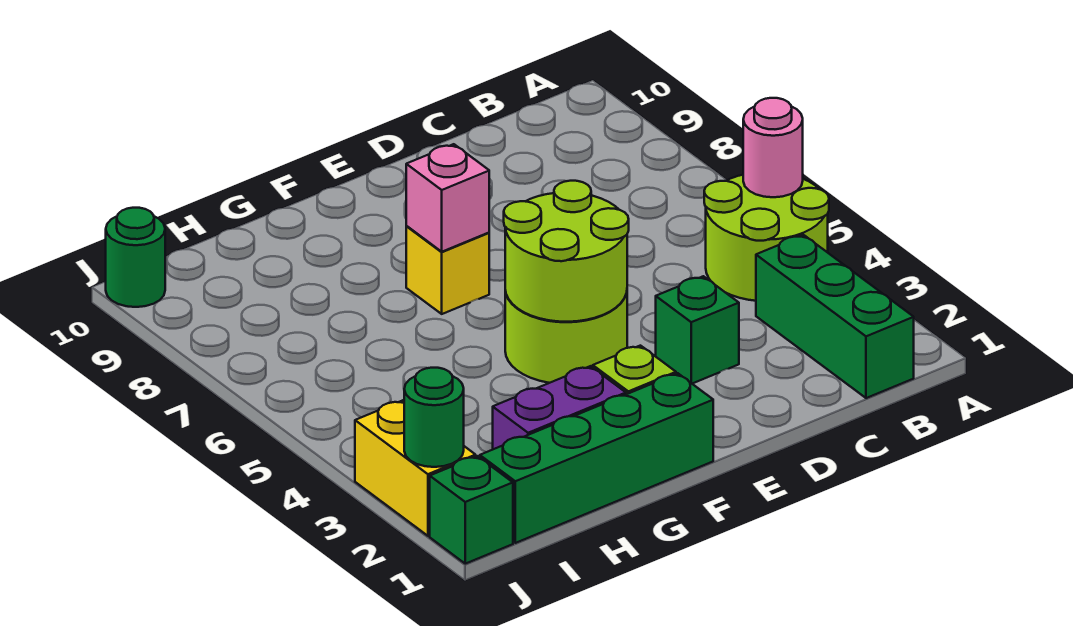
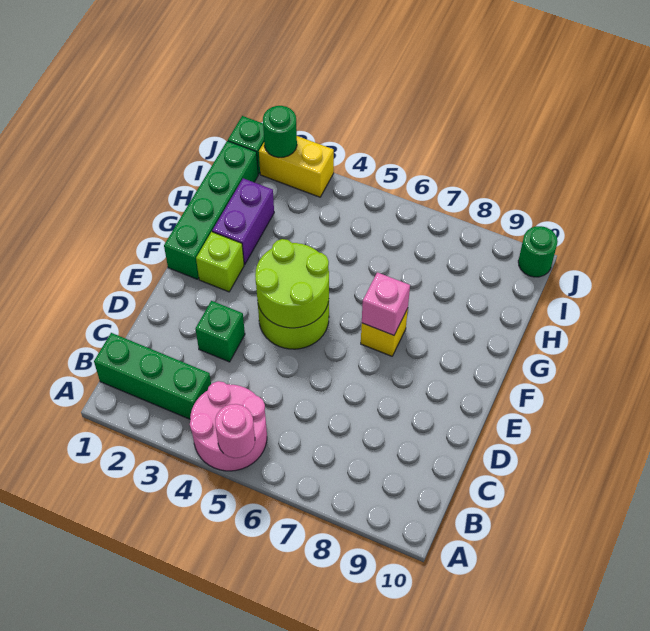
lime 2x2 round brick [704,175,829,301] -> pink 2x2 round brick [190,381,267,471]

